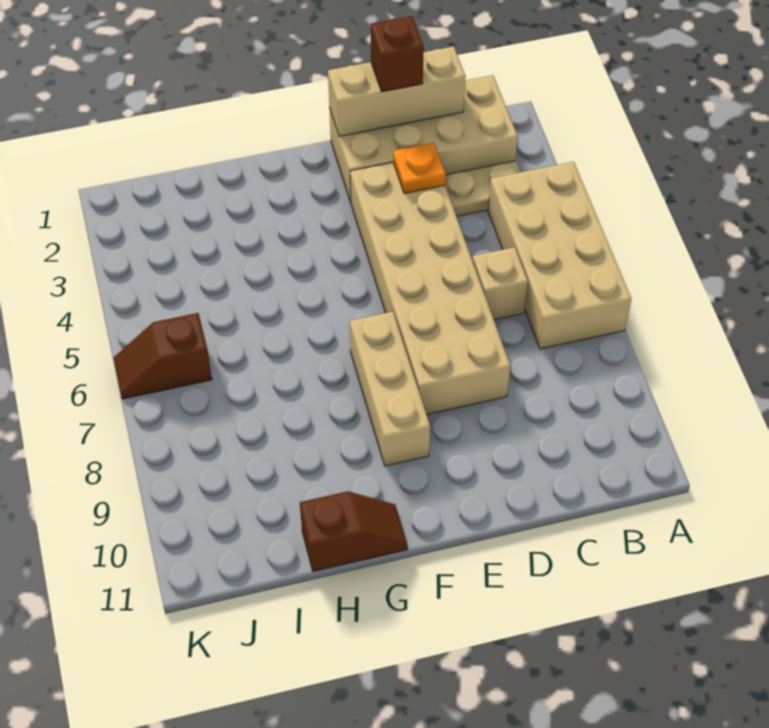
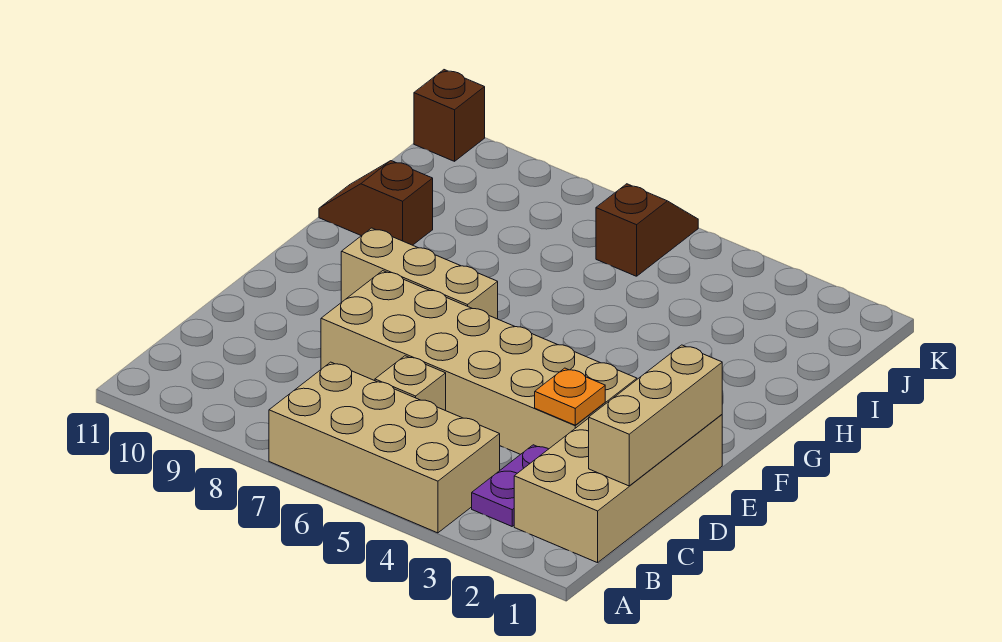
tan 1x2 plate [445,161,520,217] -> purple 1x2 plate [472,445,548,526]
brown 1x1 brick [371,16,424,92] -> brown 1x1 brick moved to [414,70,485,161]
brown 1x2 slope [300,491,407,572] -> brown 1x2 slope turned to [319,161,433,245]

